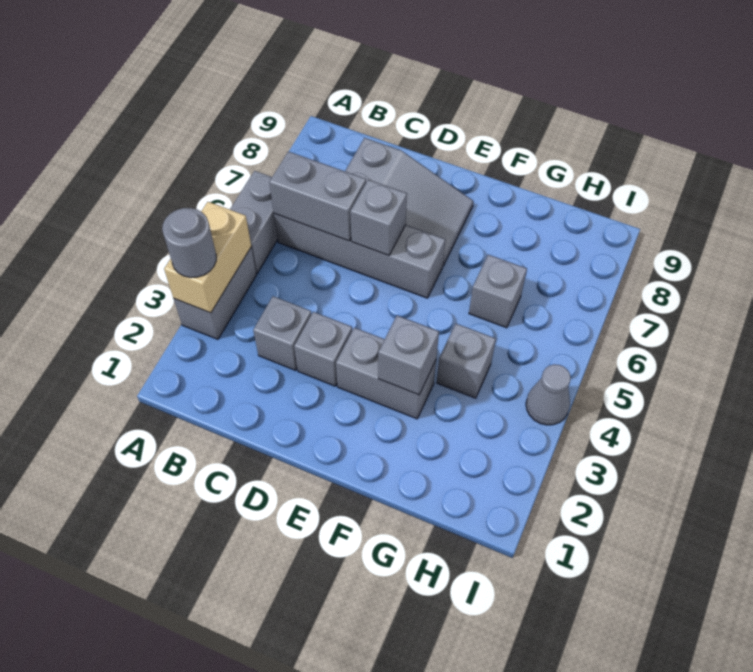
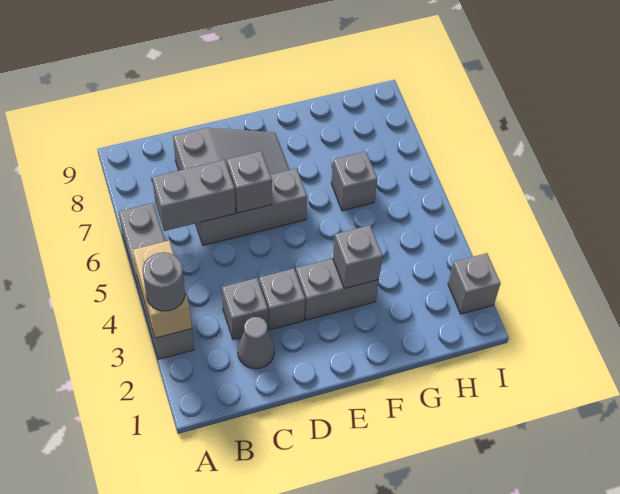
grey 1x4 brick [274,214,445,298] -> grey 1x3 brick [196,168,307,246]
grey 1x1 brick [437,324,496,398] -> grey 1x1 brick moved to [448,253,501,314]
grey 1x1 cone [526,364,571,425] -> grey 1x1 cone moved to [237,317,274,369]

